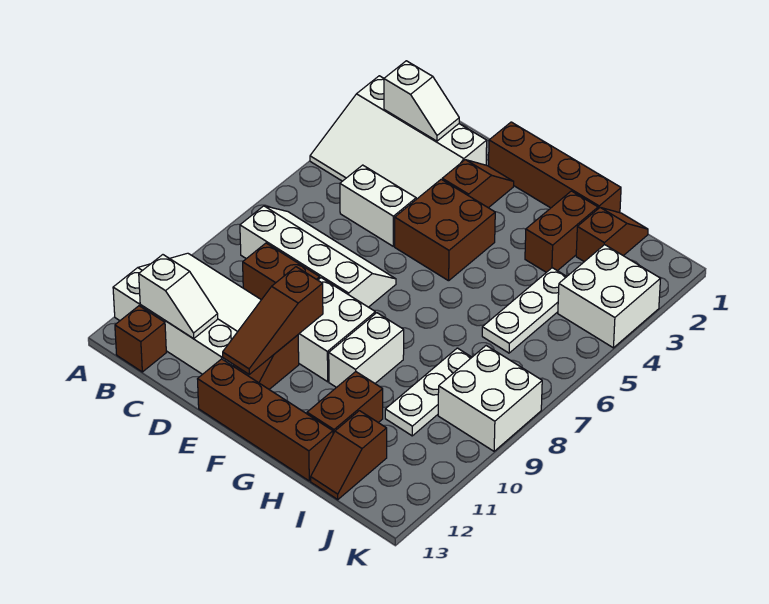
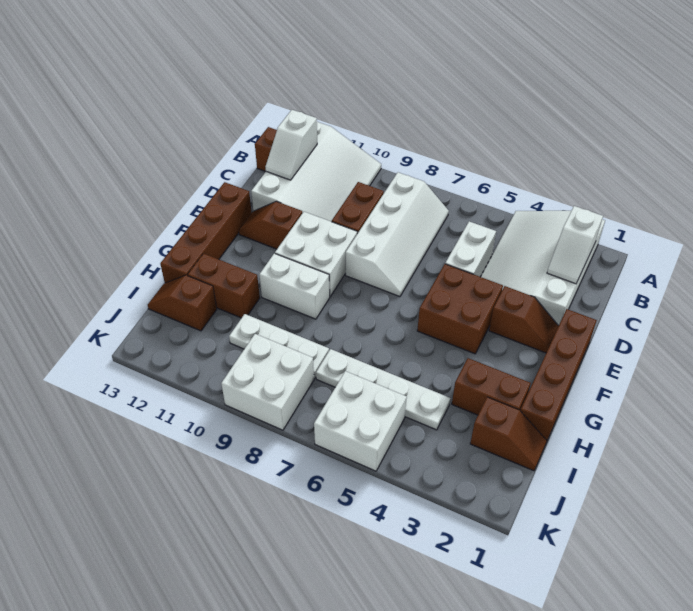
brown 1x3 slope [223,267,323,374] -> none
white 1x3 plate [482,268,567,353] -> white 1x4 plate [316,349,450,430]
white 2x2 brick [558,245,660,348] -> white 2x2 brick moved to [314,371,407,471]

